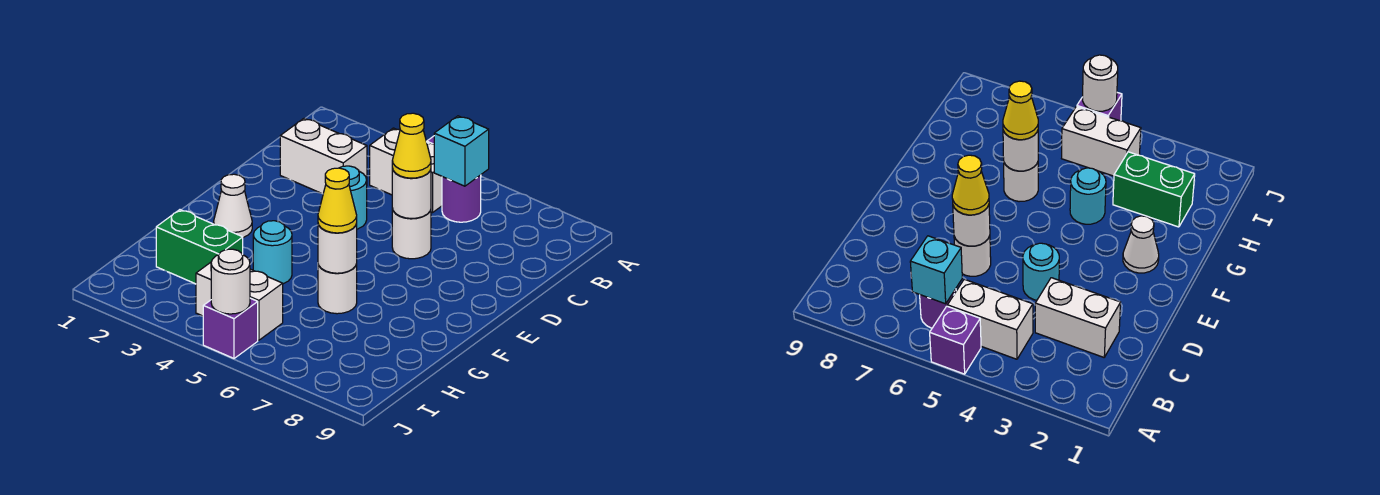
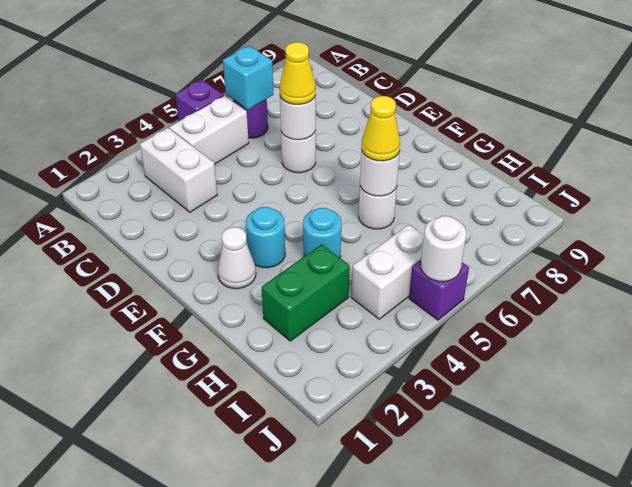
white 1x2 brick [280,118,367,194] -> white 1x2 brick turned to [140,128,217,212]
cyan 1x1 round brick [340,166,367,229] -> cyan 1x1 round brick moved to [246,207,285,268]

